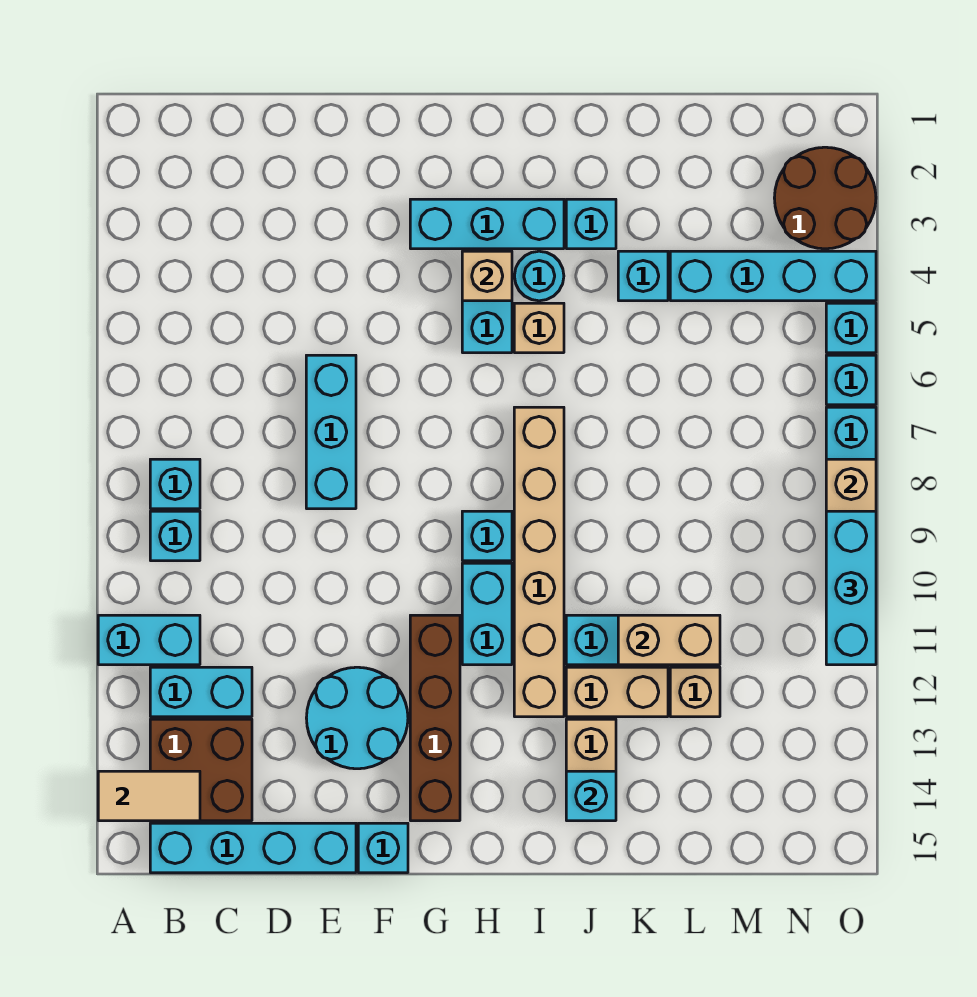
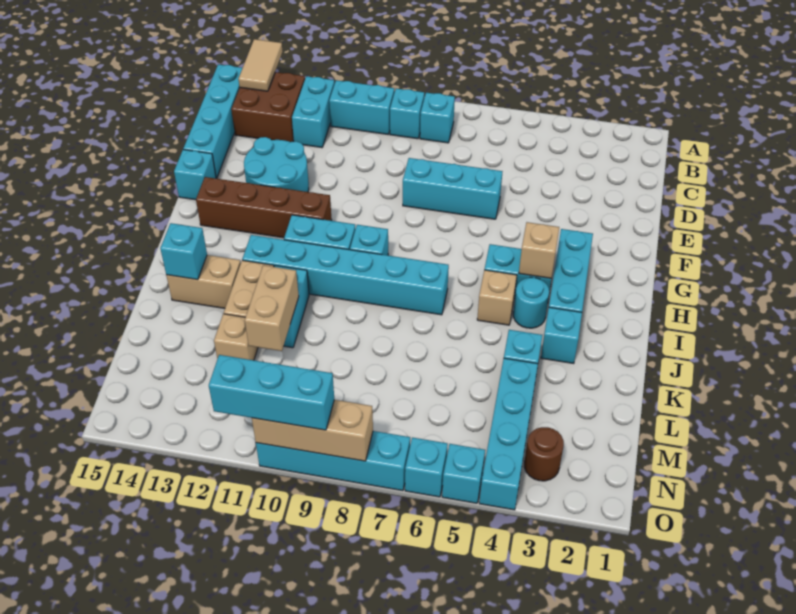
cyan 1x2 brick [98,615,200,665] -> cyan 1x2 brick turned to [329,80,394,135]
tan 1x6 brick [514,407,564,717] -> cyan 1x6 brick [242,235,449,315]
brown 2x2 round brick [774,147,876,249] -> brown 1x1 round brick [524,427,564,481]

